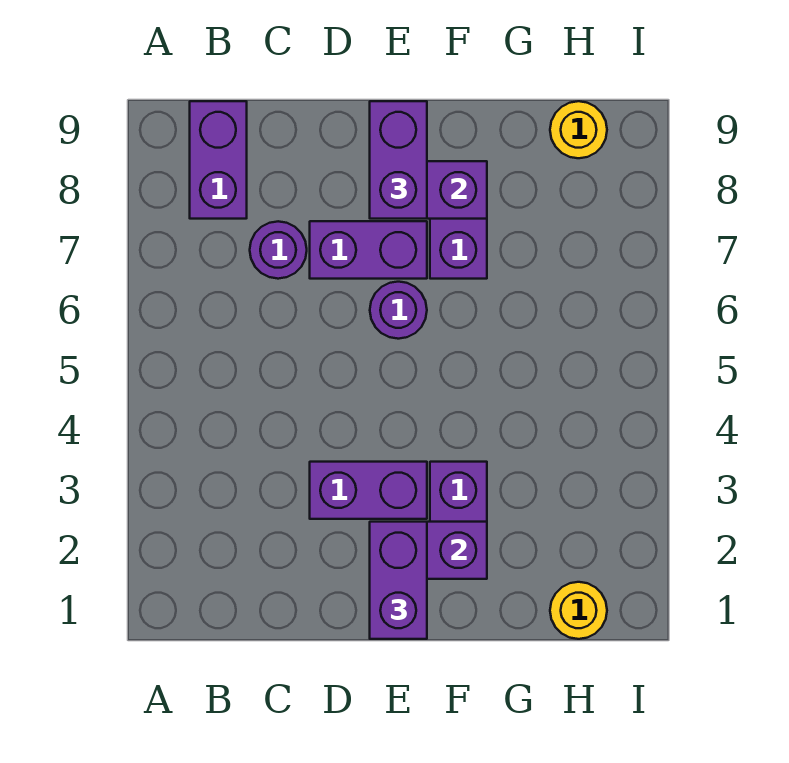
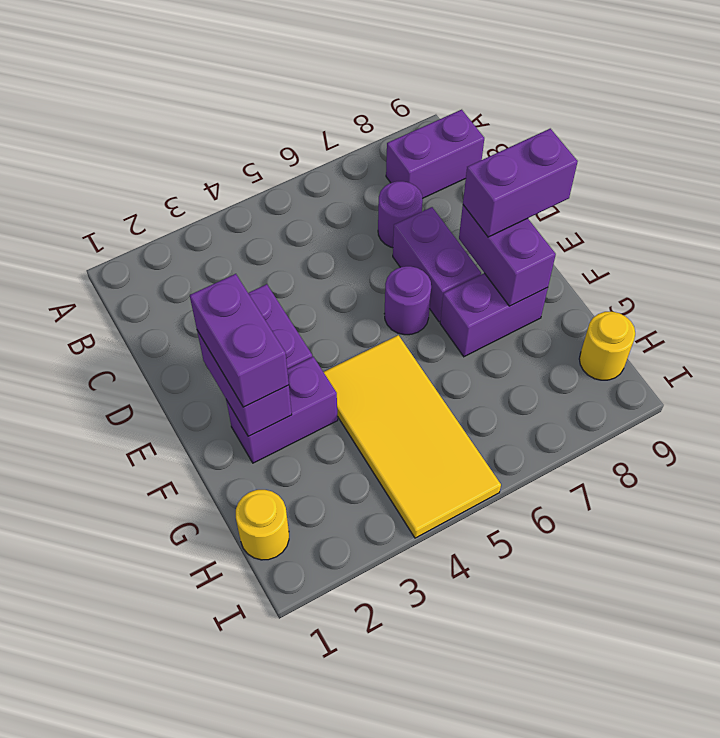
purple 1x2 brick [370,522,427,639] -> purple 1x2 brick turned to [190,274,289,407]
none -> yellow 2x4 tile [324,335,501,538]

